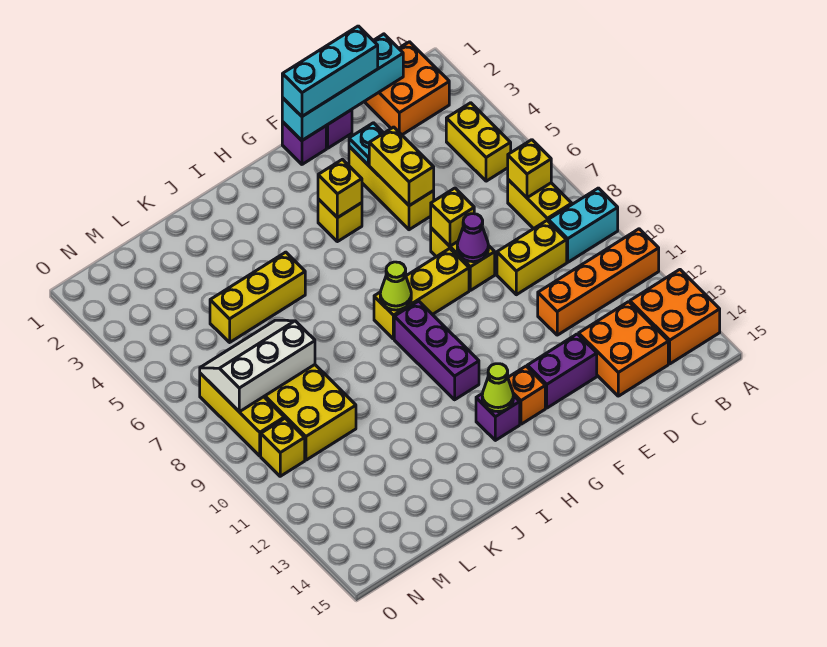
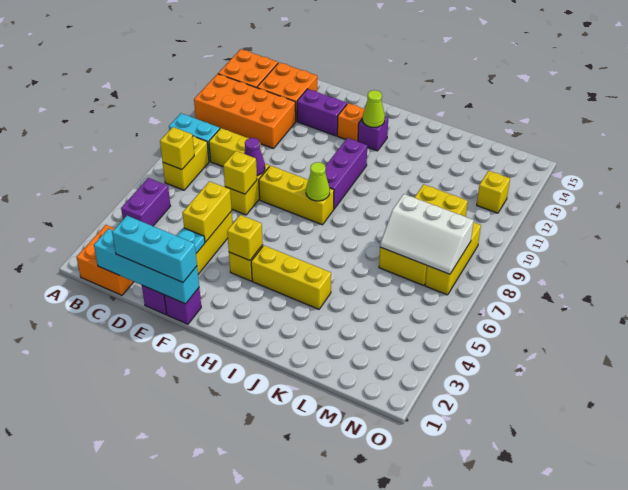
orange 1x4 brick [538,229,659,335] -> orange 2x4 brick [194,74,296,149]
yellow 1x2 brick [446,103,511,181] -> purple 1x2 brick [121,178,170,226]
yellow 1x3 brick [210,252,305,342] -> yellow 1x3 brick moved to [251,246,331,309]
yellow 1x1 brick [261,418,305,476] -> yellow 1x1 brick moved to [477,171,510,213]

